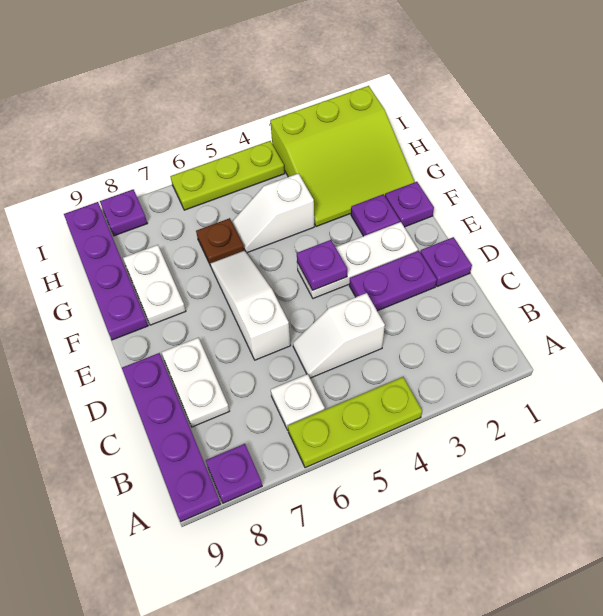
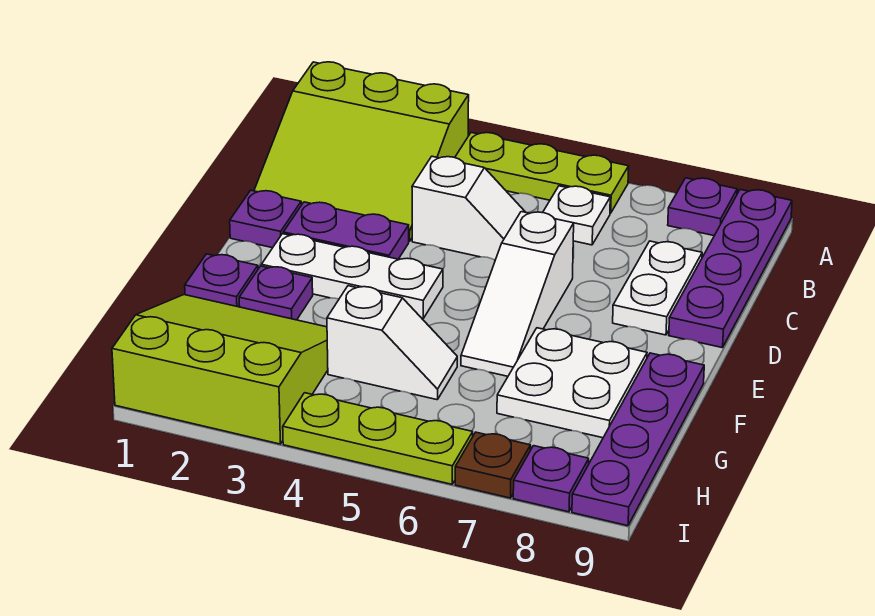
none -> lime 3x3 slope [254,62,469,241]
purple 1x1 plate [297,240,347,290] -> none
white 1x2 plate [123,245,186,325] -> white 2x2 plate [497,328,647,438]
brown 1x1 plate [196,218,244,266] -> brown 1x1 plate moved to [455,432,531,498]

